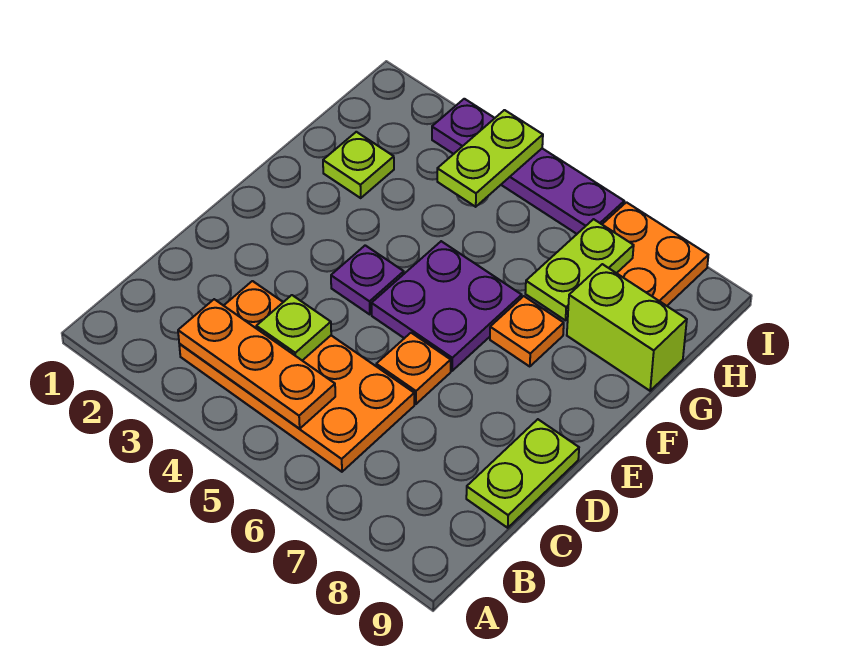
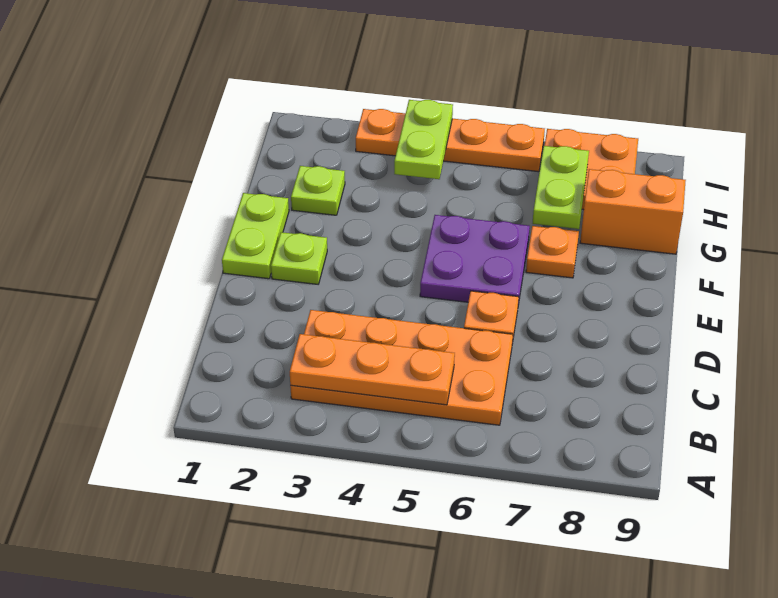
lime 1x1 plate [256,295,331,361] -> lime 1x1 plate moved to [271,232,327,284]
lime 1x2 plate [466,419,579,528] -> lime 1x2 plate moved to [222,193,289,279]
purple 1x1 plate [331,245,404,314] -> none
lime 1x2 brick [567,264,687,391] -> orange 1x2 brick [580,169,686,254]
purple 1x4 plate [432,99,624,234] -> orange 1x4 plate [356,109,545,172]

